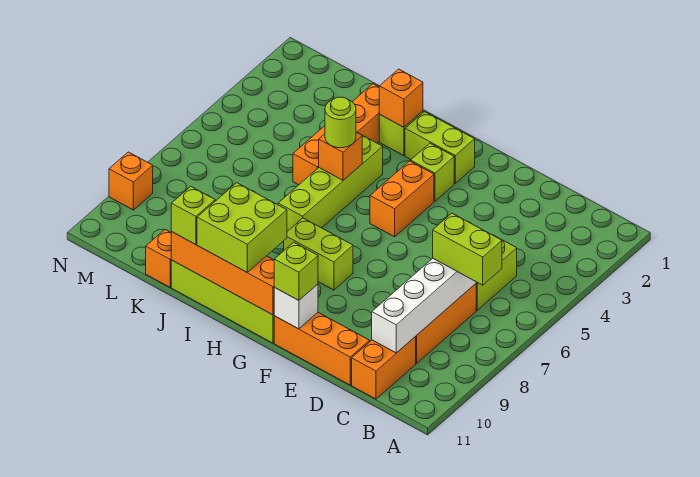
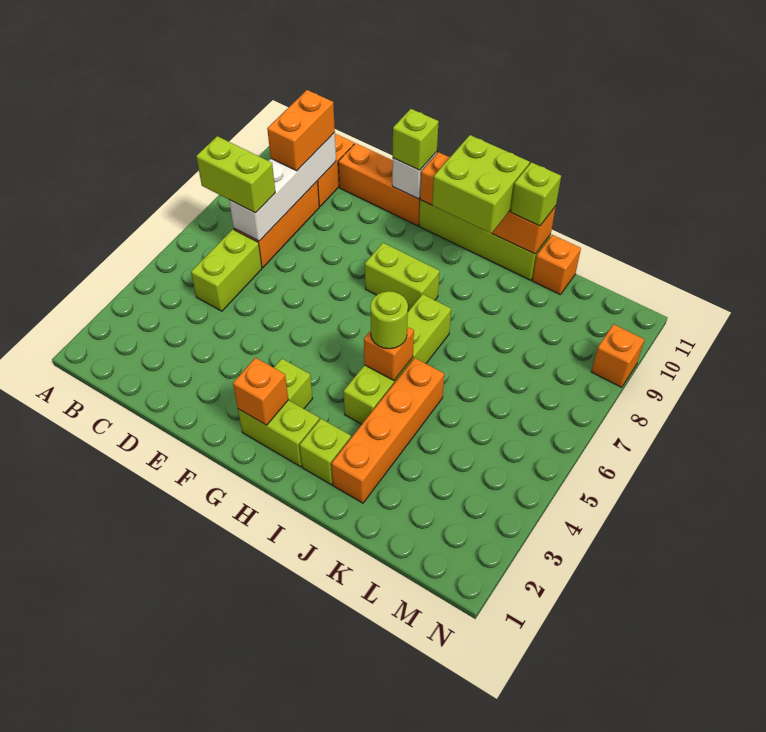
orange 1x2 brick [370,161,434,237] -> orange 1x2 brick moved to [267,90,335,171]
orange 1x1 brick [379,69,423,127] -> orange 1x1 brick moved to [233,358,288,425]

